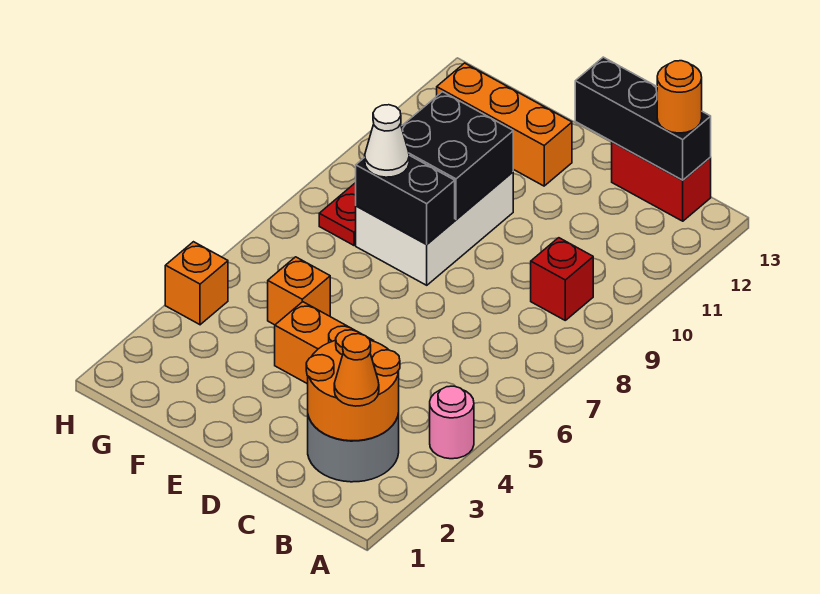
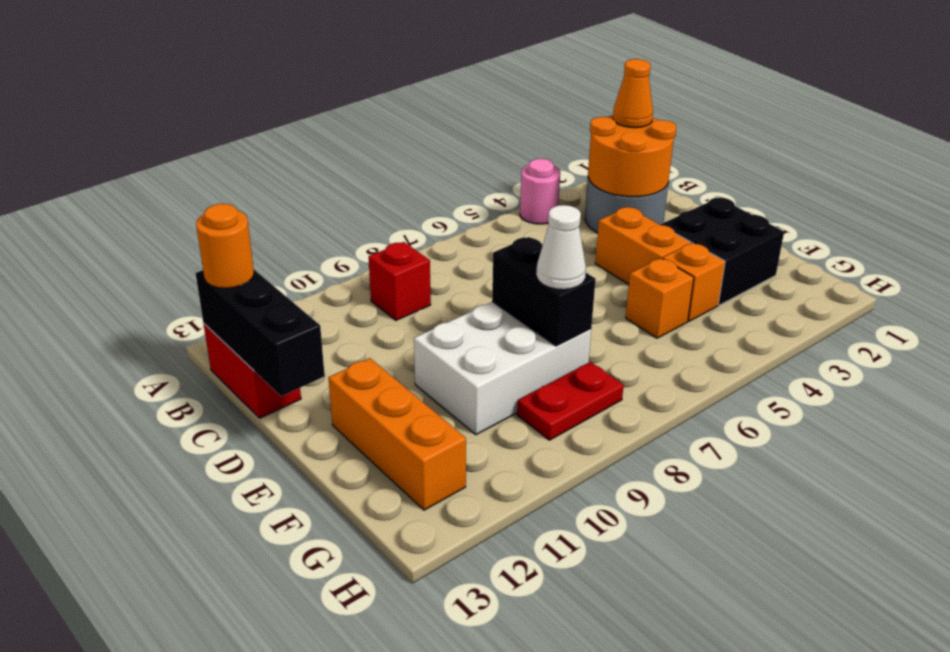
black 2x2 brick [401,92,513,219] -> black 2x2 brick moved to [661,197,784,305]
orange 1x1 brick [165,242,228,325] -> orange 1x1 brick moved to [663,243,725,321]

